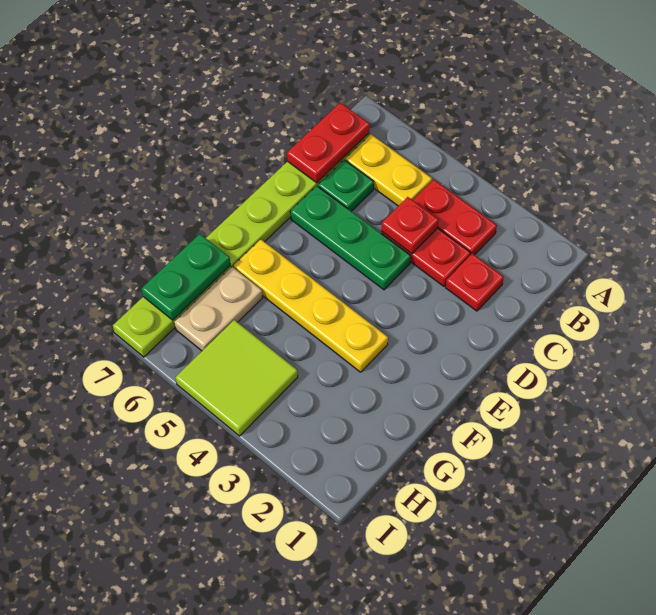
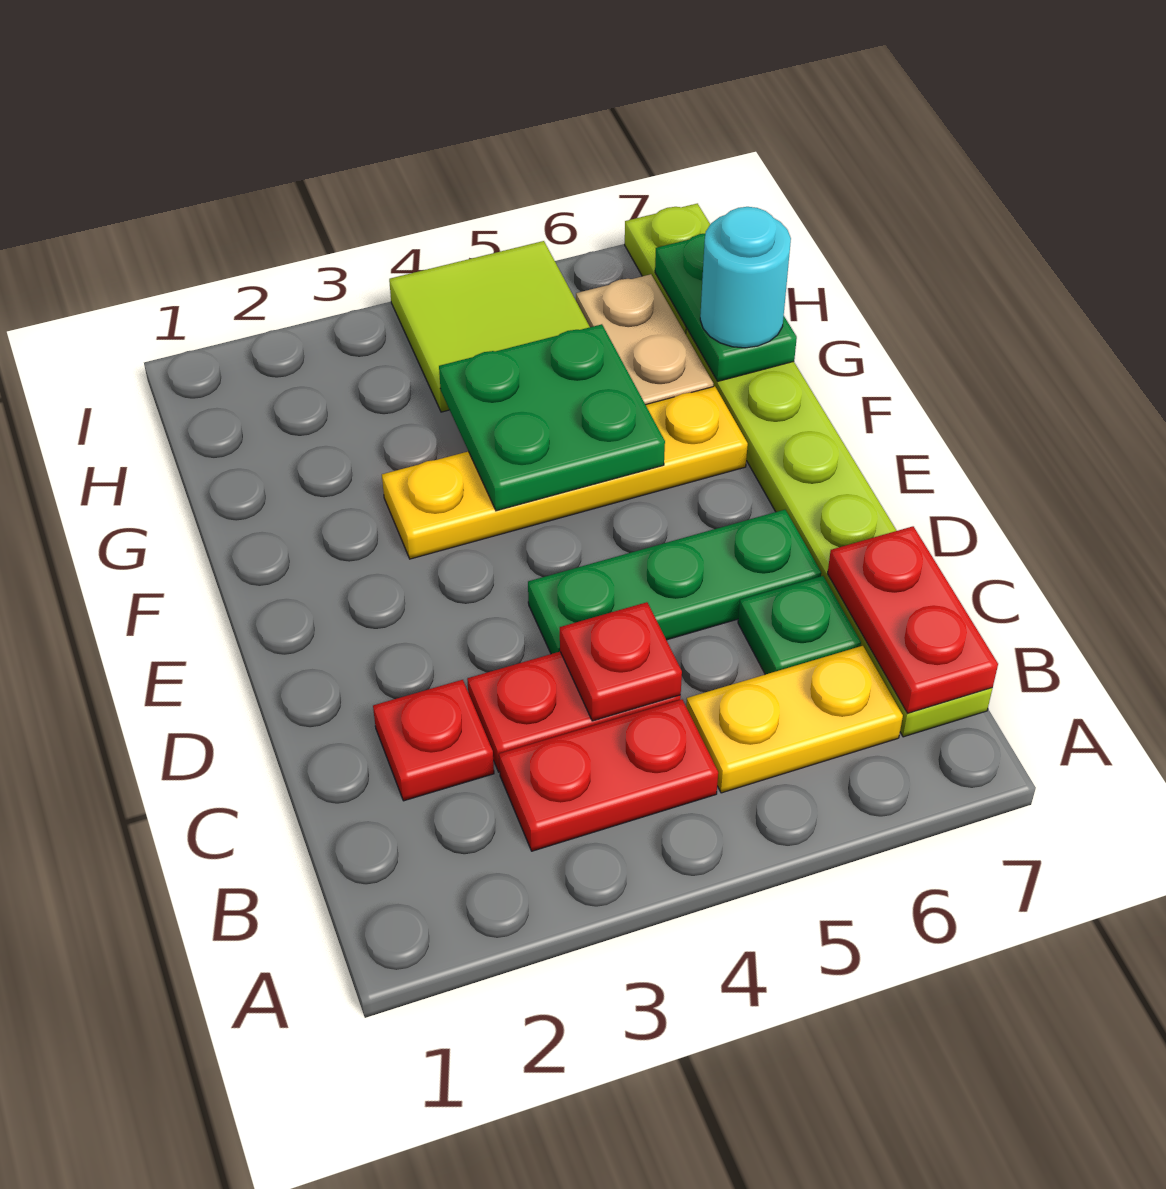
none -> green 2x2 plate [439,324,665,511]
none -> cyan 1x1 round brick [700,207,791,348]

